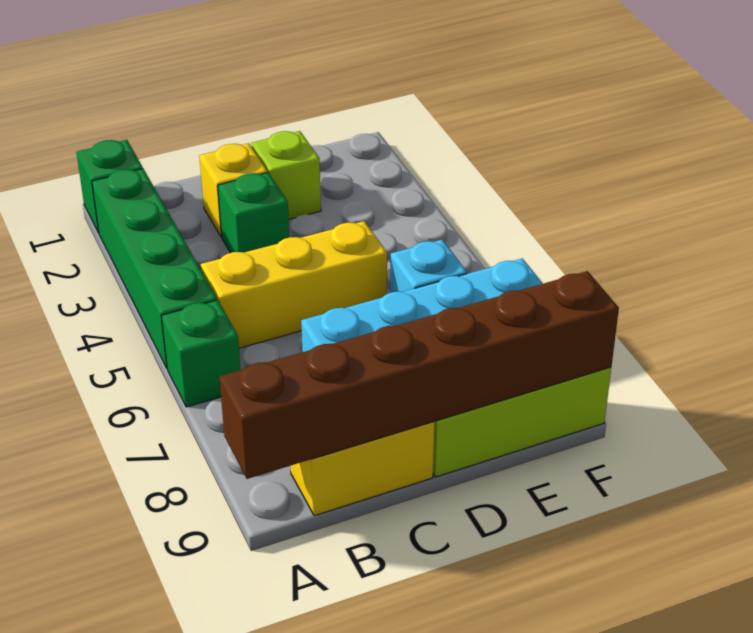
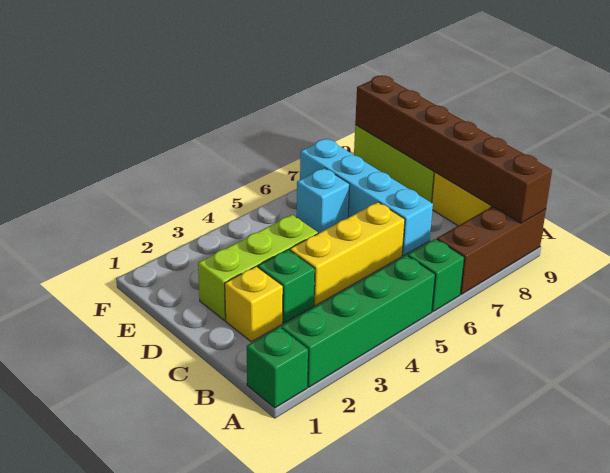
none -> brown 1x3 brick [437,206,546,294]
yellow 1x3 brick [201,221,387,348] -> yellow 1x3 brick turned to [290,202,405,306]
lime 1x1 brick [252,131,321,219] -> lime 1x3 brick [198,215,318,321]

